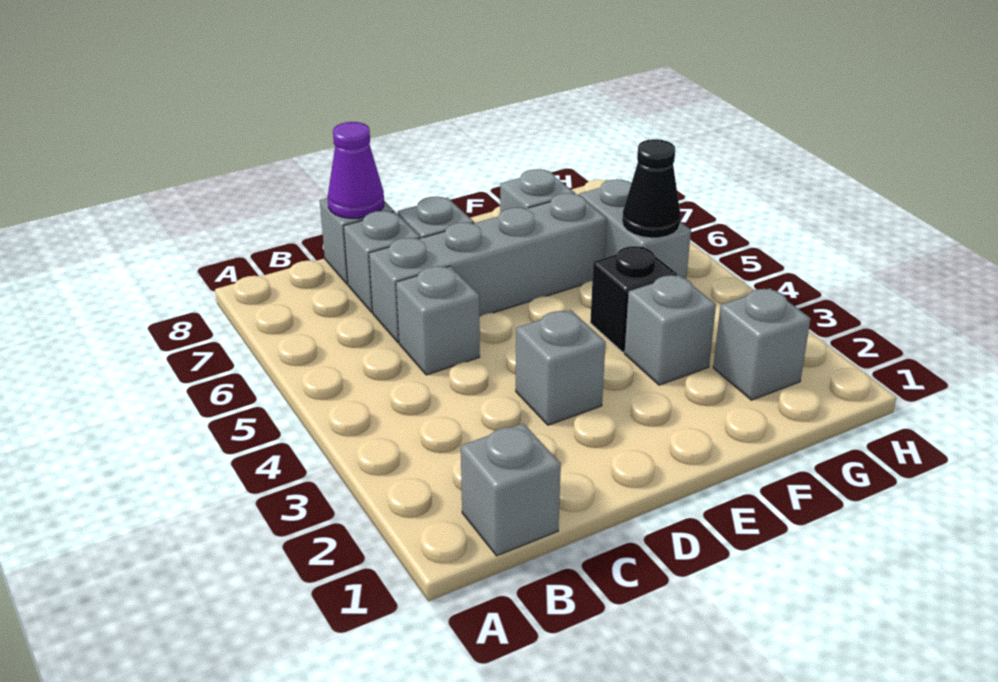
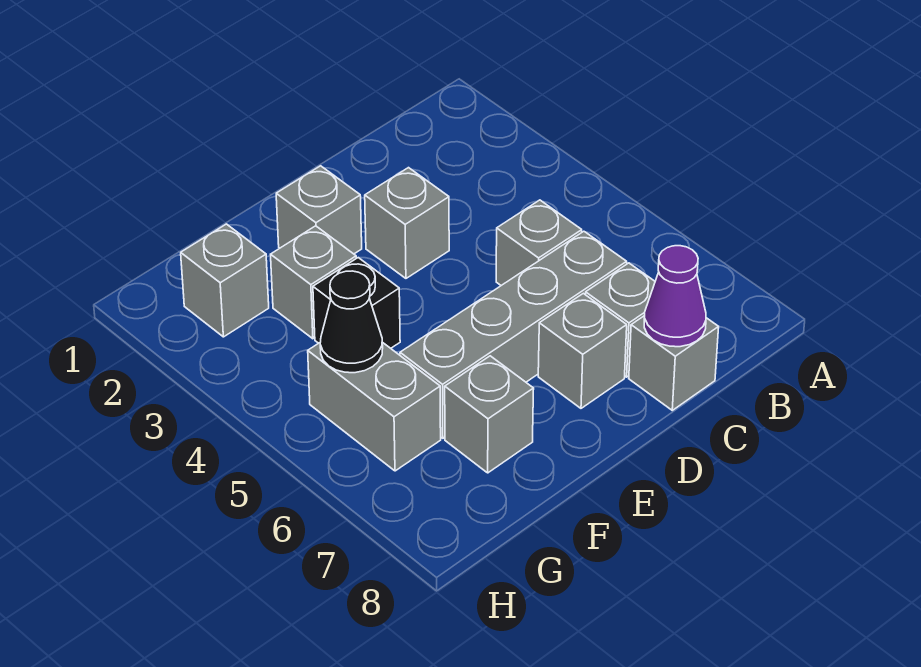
grey 1x1 brick [461,423,561,556] -> grey 1x1 brick moved to [276,166,362,254]

